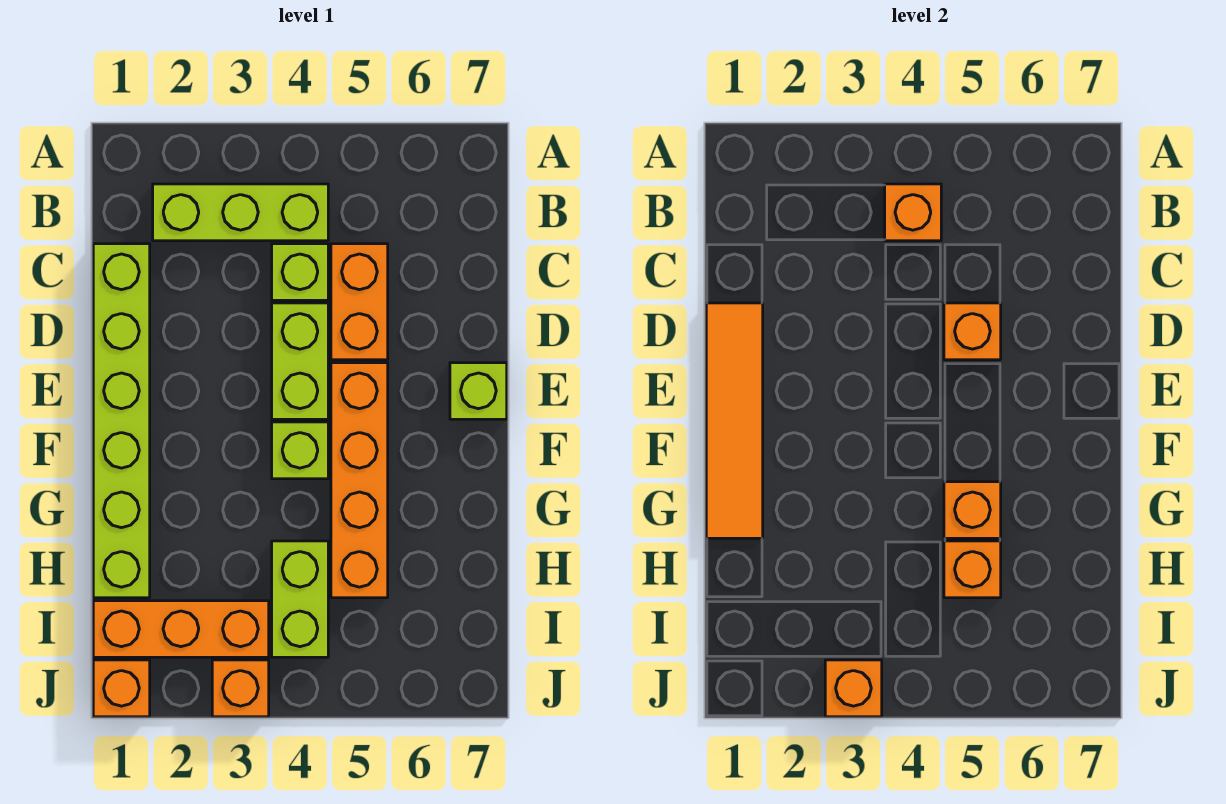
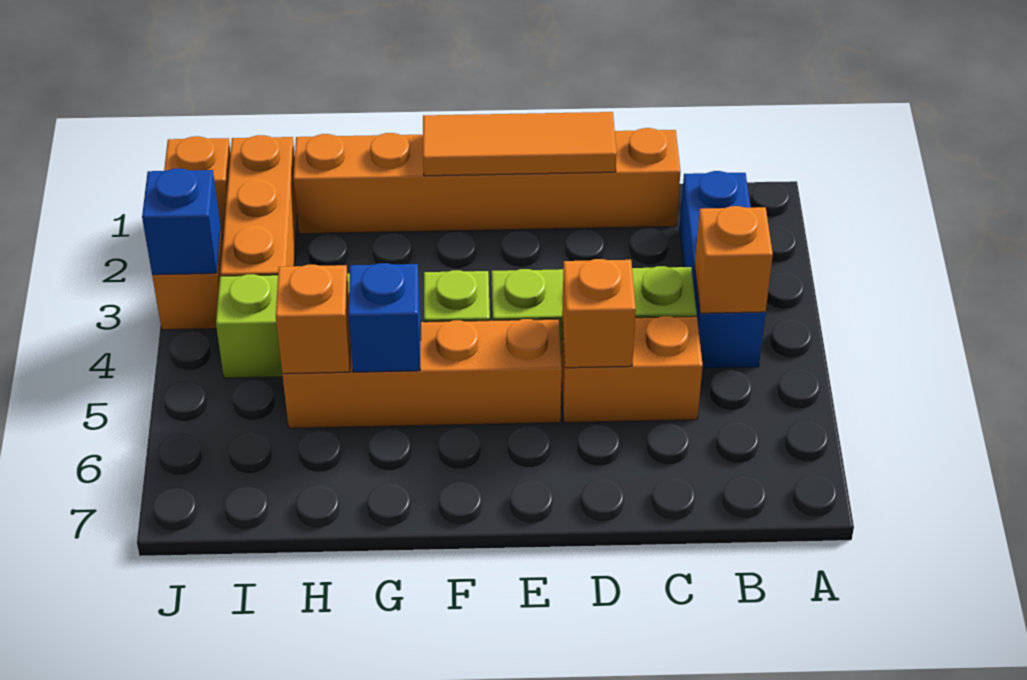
lime 1x3 brick [153,184,328,241] -> blue 1x3 brick [680,171,766,368]
lime 1x6 brick [93,244,150,598] -> orange 1x6 brick [294,128,680,234]
orange 1x4 tile [706,303,763,538] -> orange 1x3 tile [423,112,617,176]
lime 1x1 brick [450,363,507,419] -> none
orange 1x1 brick [944,482,1001,538] -> blue 1x1 brick [348,263,421,372]
orange 1x1 brick [825,660,882,717] -> blue 1x1 brick [142,168,221,275]

